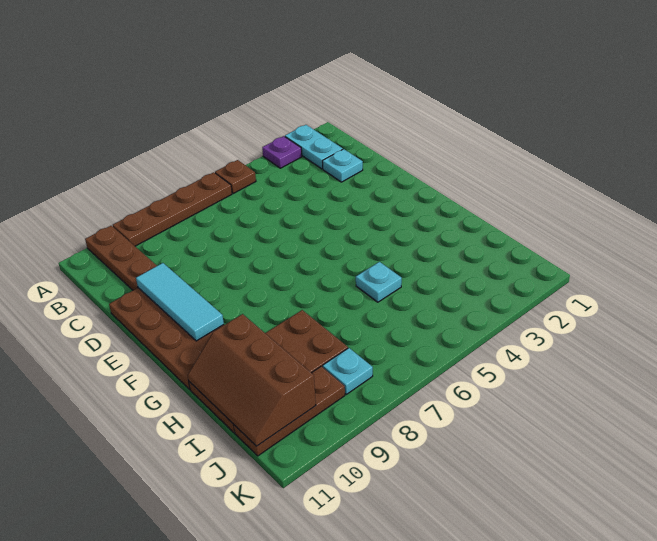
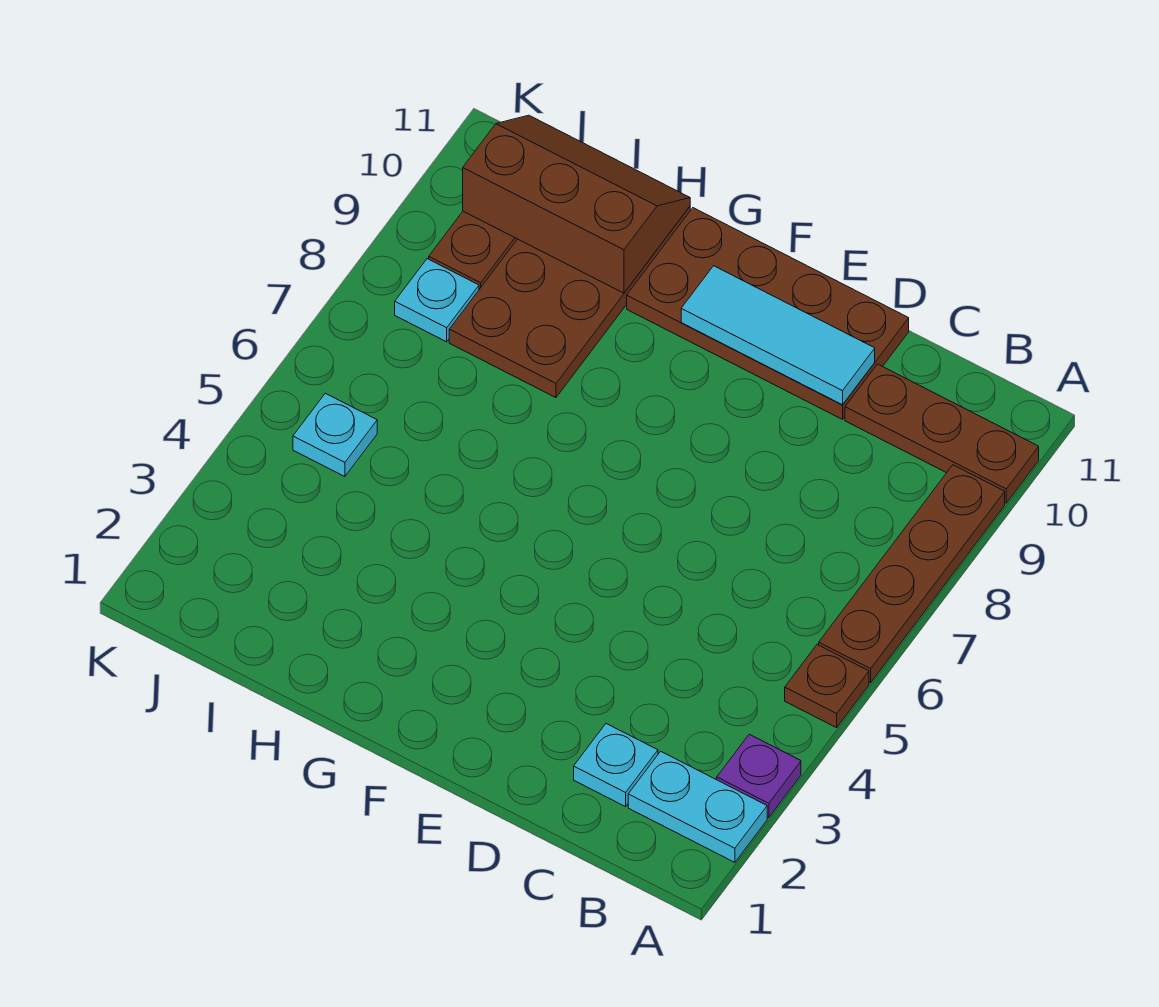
cyan 1x1 plate [356,262,402,302] -> cyan 1x1 plate moved to [293,393,377,477]

